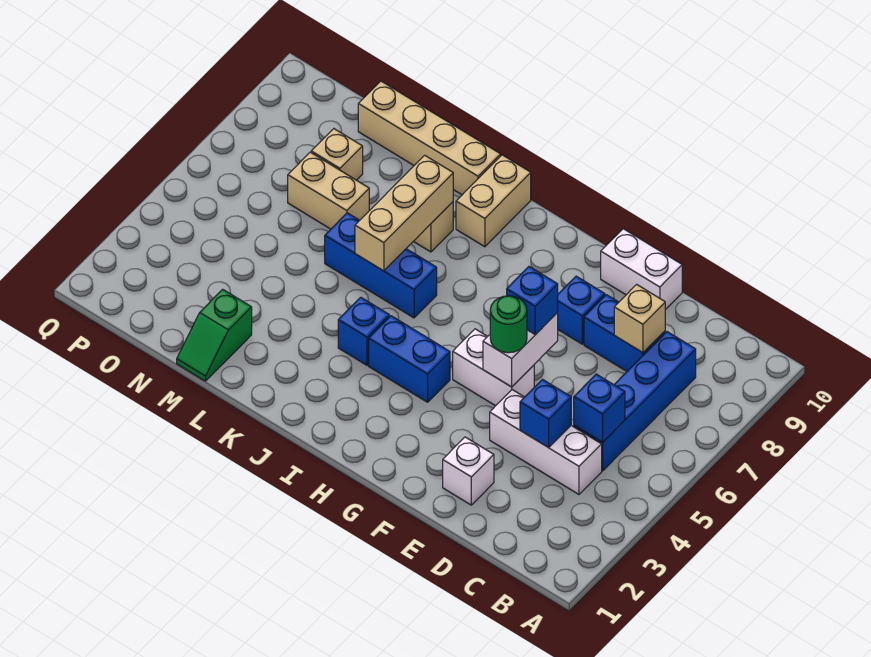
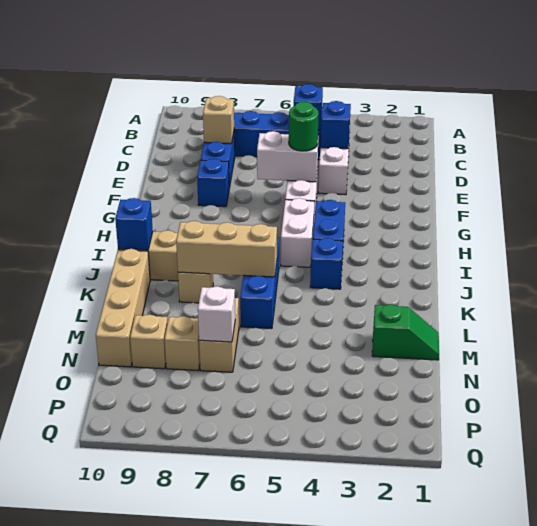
white 1x1 brick [443,437,494,505] -> white 1x1 brick moved to [198,286,235,342]
white 1x2 brick [601,229,682,310] -> white 1x2 brick moved to [281,198,315,267]
blue 1x1 brick [507,267,558,335] -> blue 1x1 brick moved to [115,198,153,250]
none -> tan 1x1 brick [130,315,168,369]

